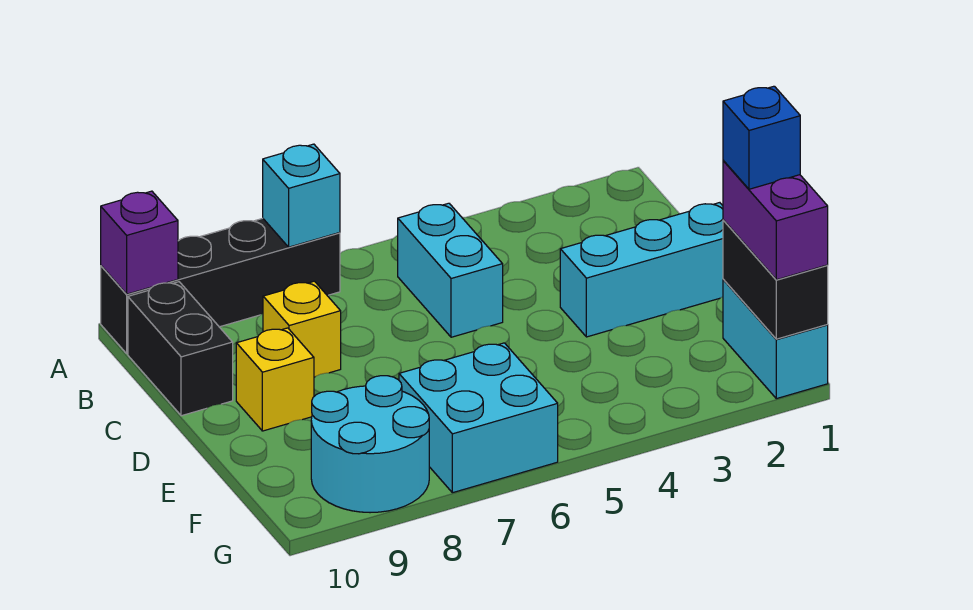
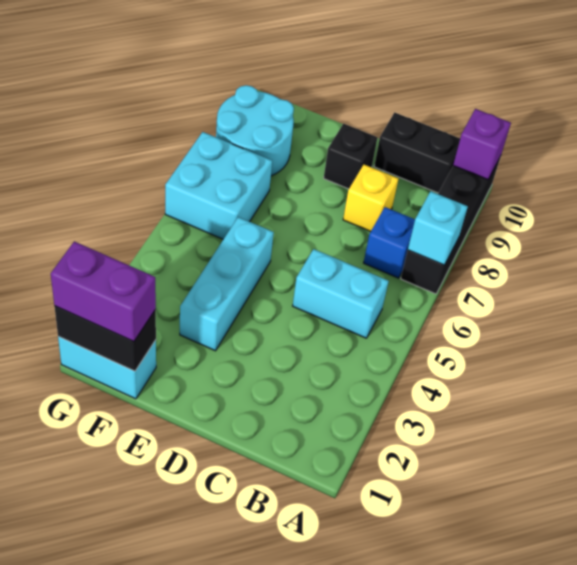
cyan 1x3 brick [560,203,723,337] -> cyan 1x3 brick moved to [180,217,274,351]
yellow 1x1 brick [236,328,314,431] -> black 1x1 brick [324,124,377,189]
blue 1x1 brick [723,86,800,189] -> blue 1x1 brick moved to [364,207,415,278]

